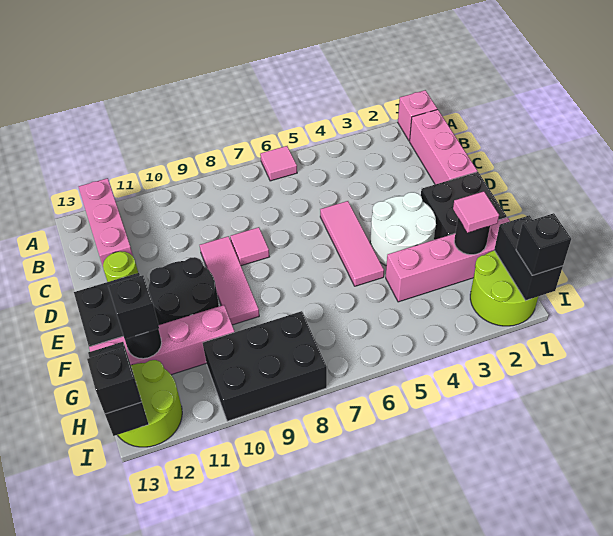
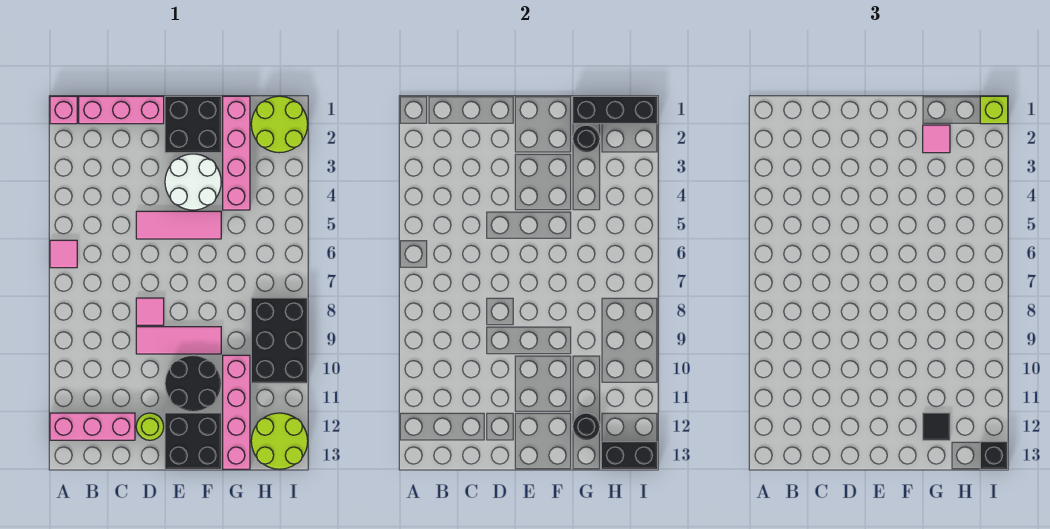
black 1x1 brick [108,275,159,339] -> black 1x1 tile [923,413,950,440]
black 1x2 brick [494,215,563,301] -> black 1x3 brick [573,96,658,124]
black 1x1 brick [516,213,571,275] -> lime 1x1 brick [980,96,1008,124]

